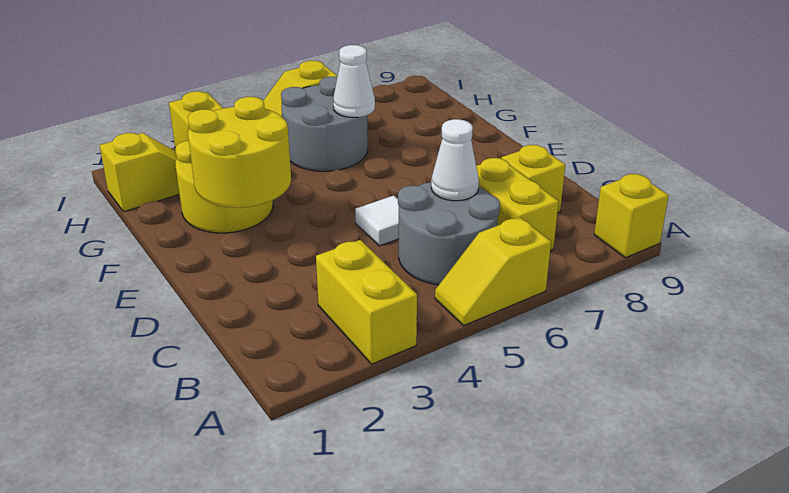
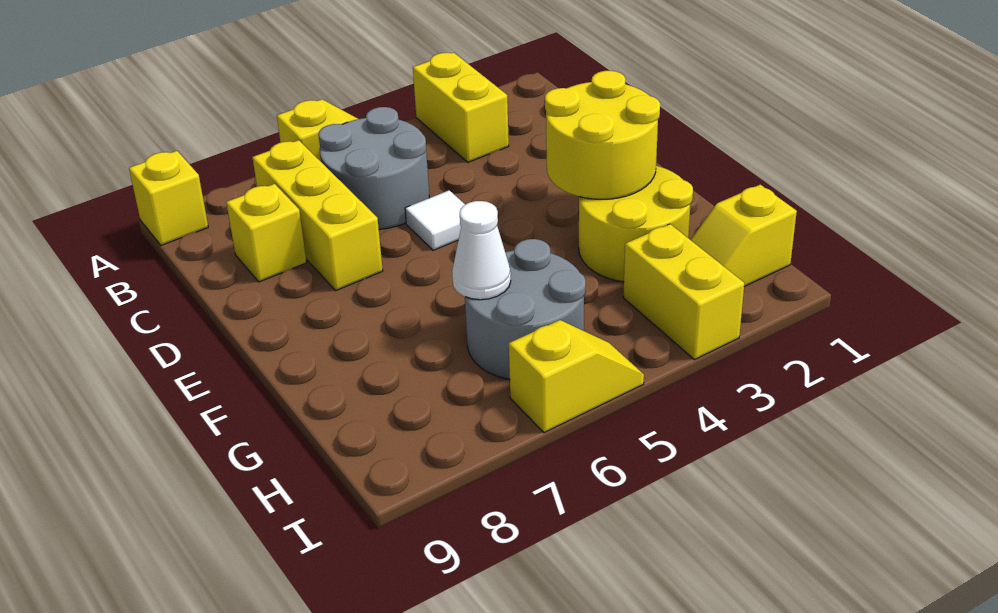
yellow 1x2 brick [476,158,559,251] -> yellow 1x3 brick [252,140,383,290]
white 1x1 cone [431,119,479,201] -> none

